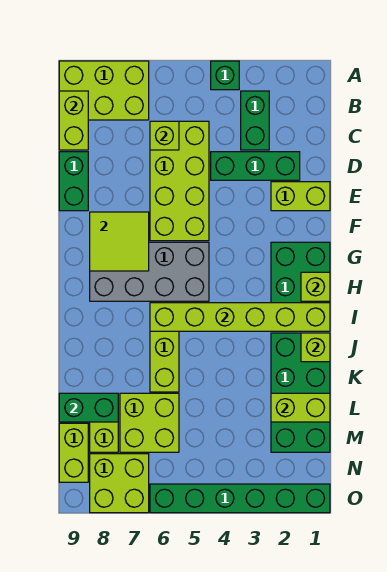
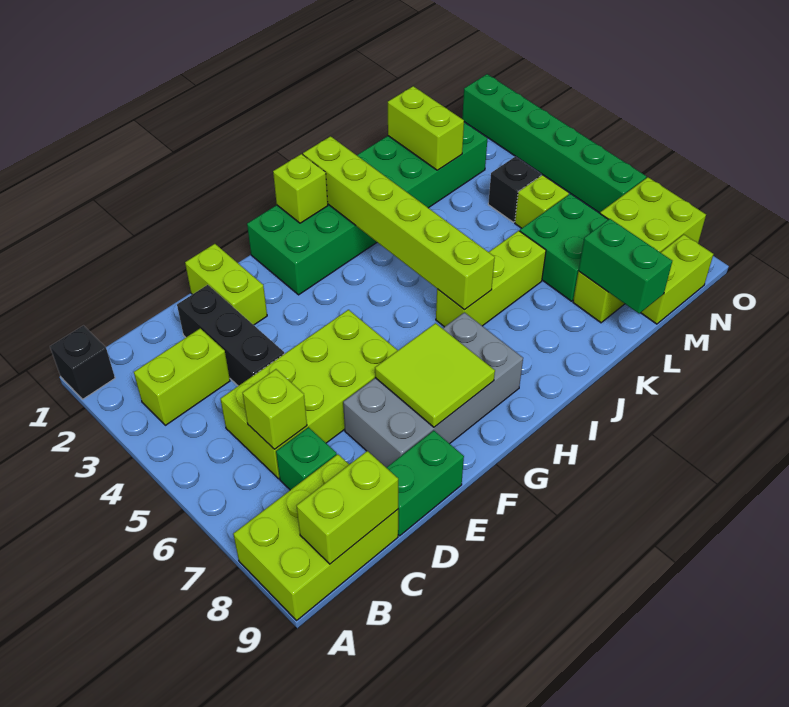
none -> black 1x1 brick [50,326,115,399]
green 1x1 brick [211,61,239,90] -> green 1x1 brick moved to [276,427,337,490]
lime 2x3 brick [59,61,149,120] -> lime 2x3 brick turned to [233,454,398,620]
green 1x2 brick [241,91,269,150] -> lime 1x2 brick [134,328,230,425]
green 1x3 brick [211,152,300,180] -> black 1x3 brick [177,285,284,386]
grey 2x4 brick [90,242,209,301] -> grey 2x4 brick turned to [343,312,523,468]
lime 1x1 brick [301,333,330,362] -> lime 1x1 brick moved to [515,175,569,228]
lime 2x2 brick [120,393,179,452] -> green 2x2 brick [520,194,608,301]
none -> black 1x1 brick [488,157,541,222]

